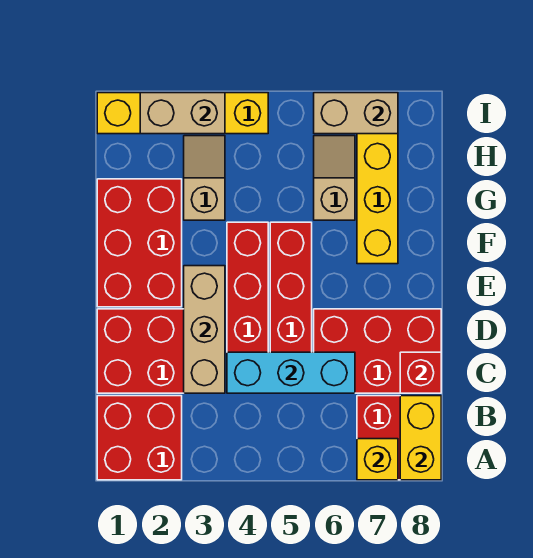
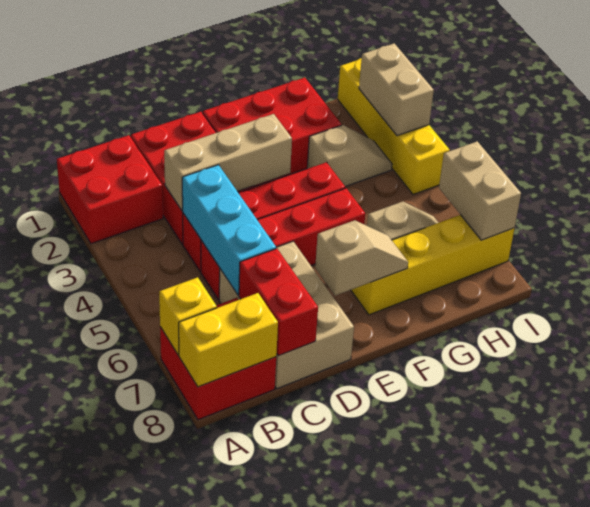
red 2x3 brick [314,309,441,393] -> tan 2x3 brick [219,241,354,389]
red 1x1 brick [400,352,441,393] -> red 1x2 brick [239,249,318,356]
none -> tan 1x2 slope [315,220,408,296]

